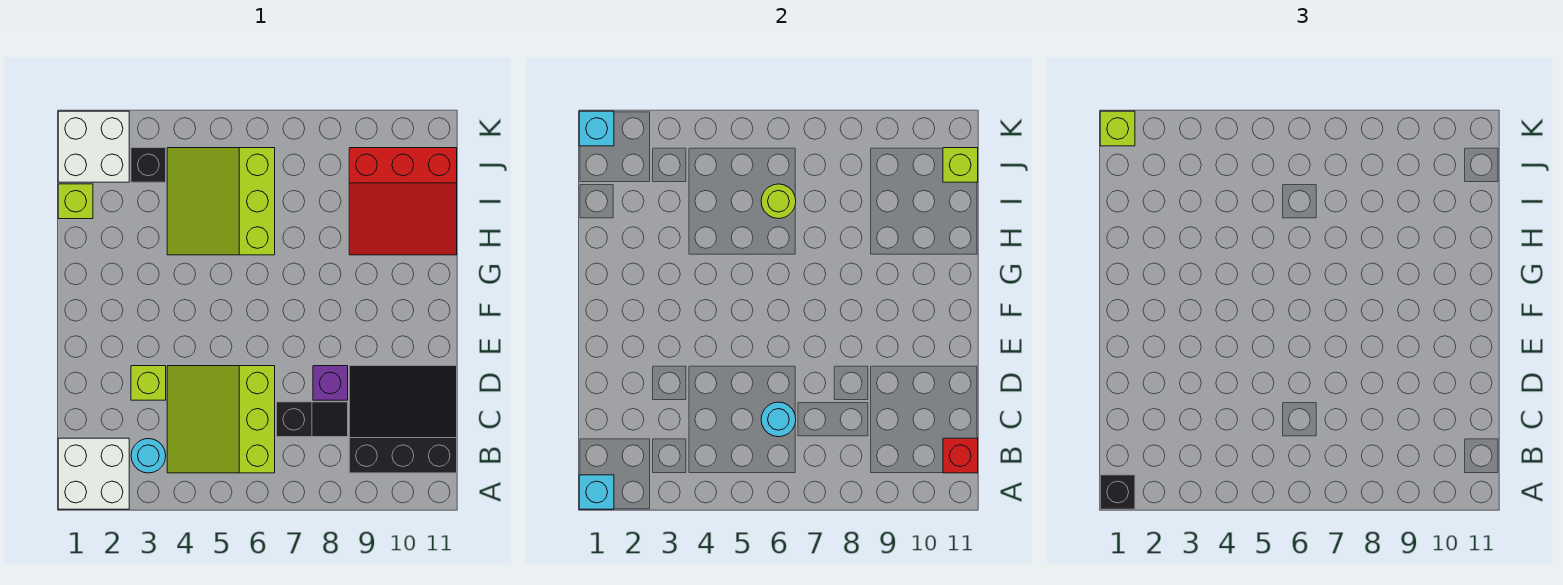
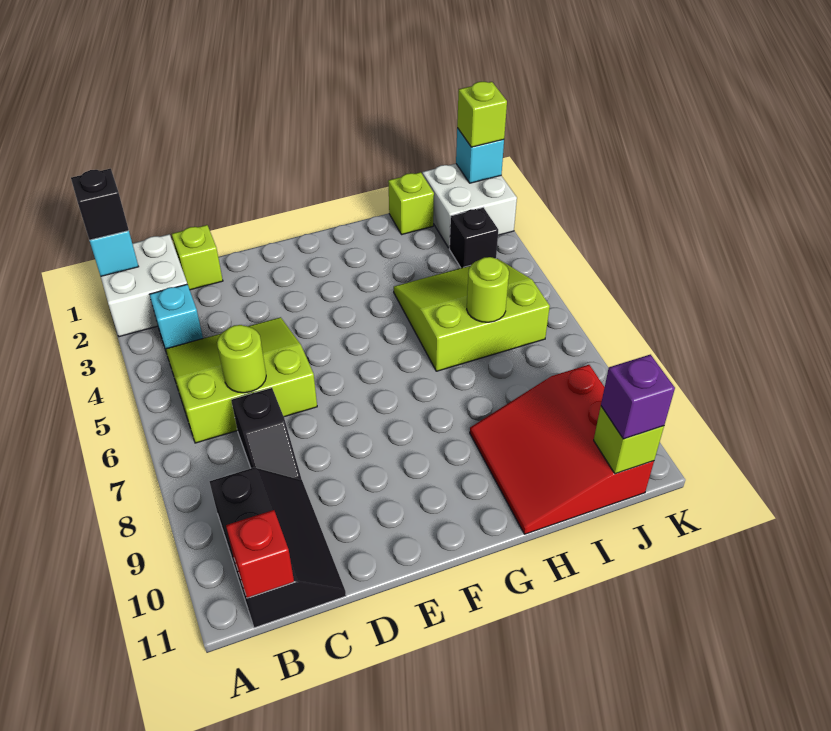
cyan 1x1 round brick [131,439,166,473] -> cyan 1x1 brick [149,284,203,349]
black 3x3 slope [349,366,457,473] -> black 2x3 slope [209,468,346,628]
cyan 1x1 round brick [761,402,796,437] -> lime 1x1 round brick [217,325,266,393]
lime 1x1 brick [131,366,166,400] -> lime 1x1 brick moved to [172,225,223,290]
purple 1x1 brick [313,366,348,400] -> purple 1x1 brick moved to [601,355,675,439]

